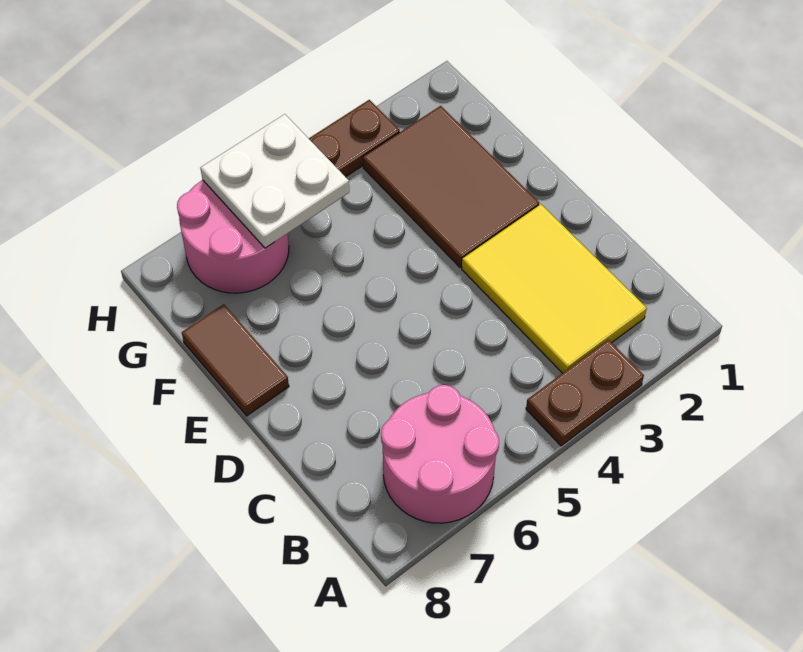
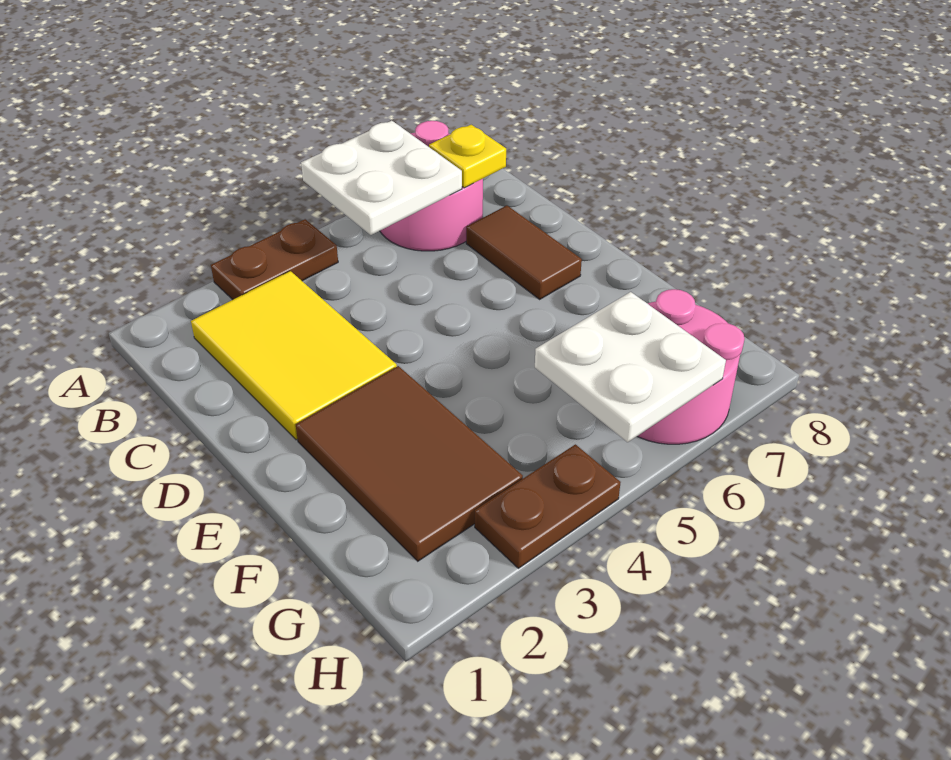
none -> white 2x2 plate [301,121,462,235]
none -> yellow 1x1 plate [429,125,506,188]
brown 1x2 tile [182,304,289,416] -> brown 1x2 tile moved to [466,205,582,299]

